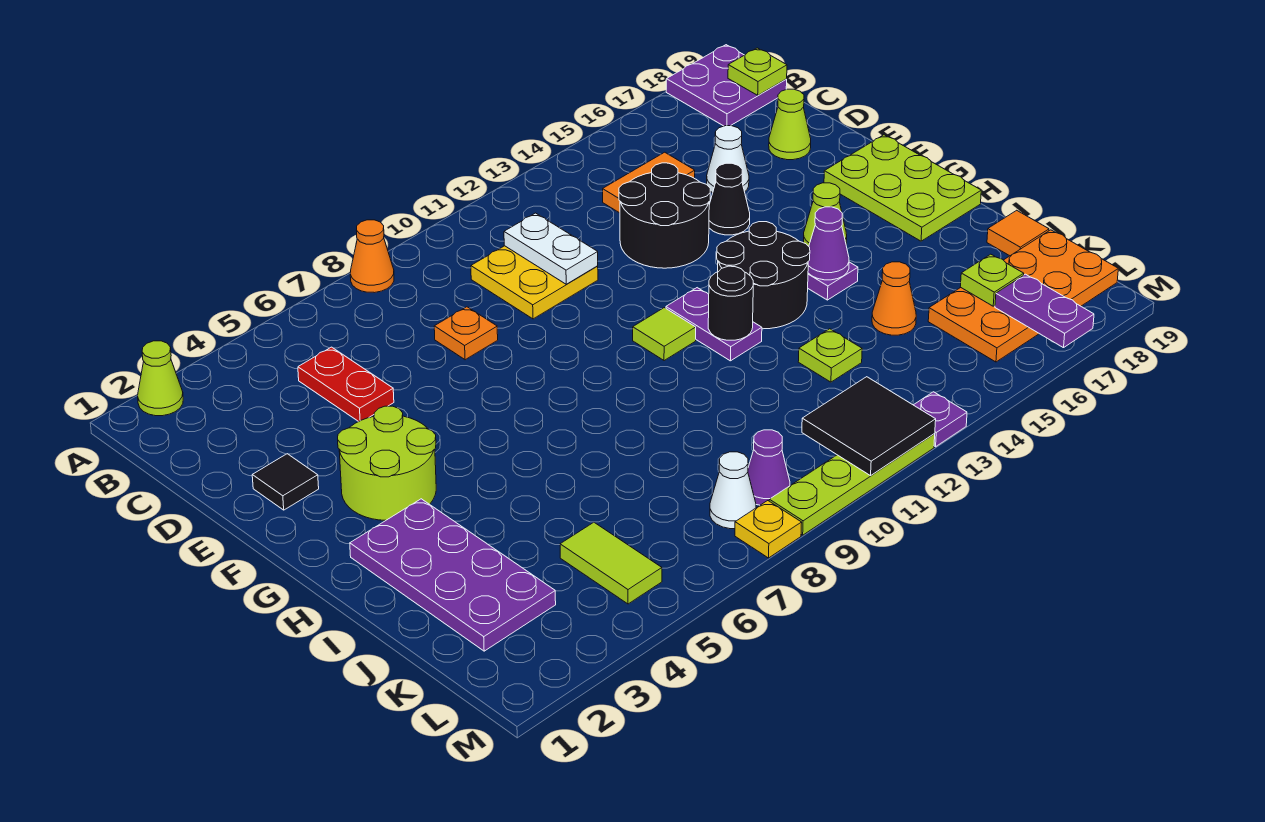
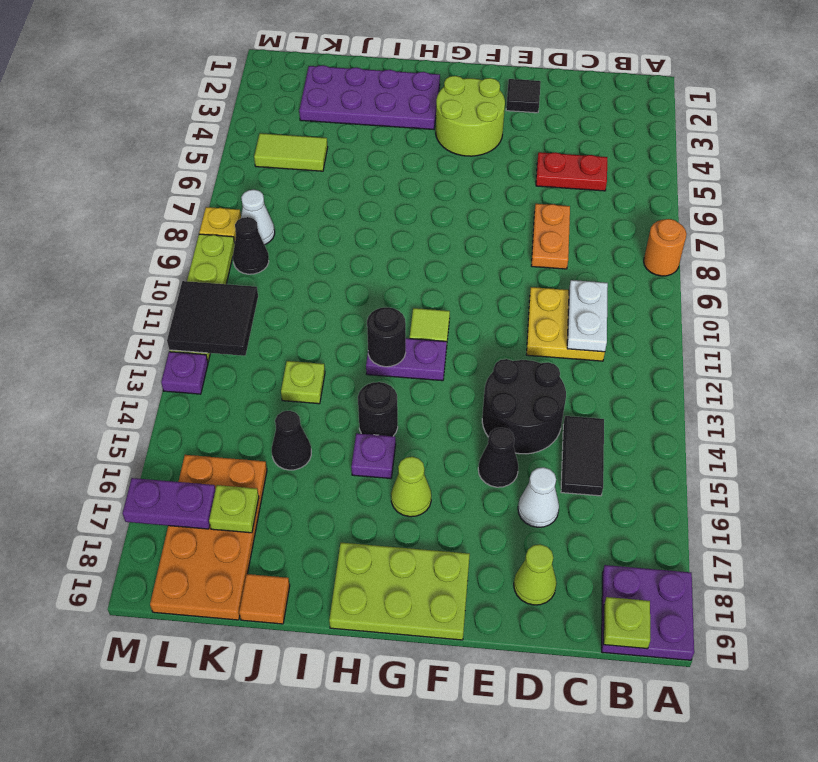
lime 1x1 cone [138,341,183,416] -> none
orange 1x1 cone [350,220,394,293] -> orange 1x1 round brick [644,219,687,276]
white 1x2 plate [504,213,598,284] -> white 1x2 plate turned to [567,280,608,352]
orange 1x2 tile [603,152,695,213] -> black 1x2 tile [561,416,604,496]
orange 1x1 plate [434,307,498,360] -> orange 1x2 plate [531,204,570,269]
black 2x2 round brick [717,222,810,329] -> black 1x1 round brick [358,382,398,436]
purple 1x1 cone [808,207,849,280] -> none
orange 1x1 cone [872,262,916,335] -> black 1x1 cone [272,411,311,470]
purple 1x1 cone [748,430,790,505] -> black 1x1 cone [233,217,269,274]

